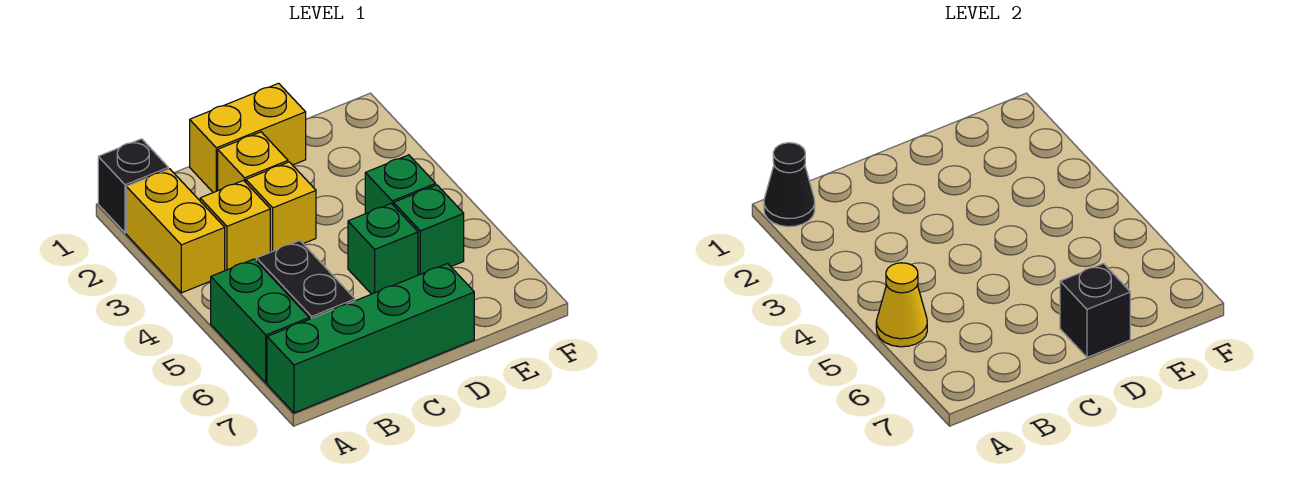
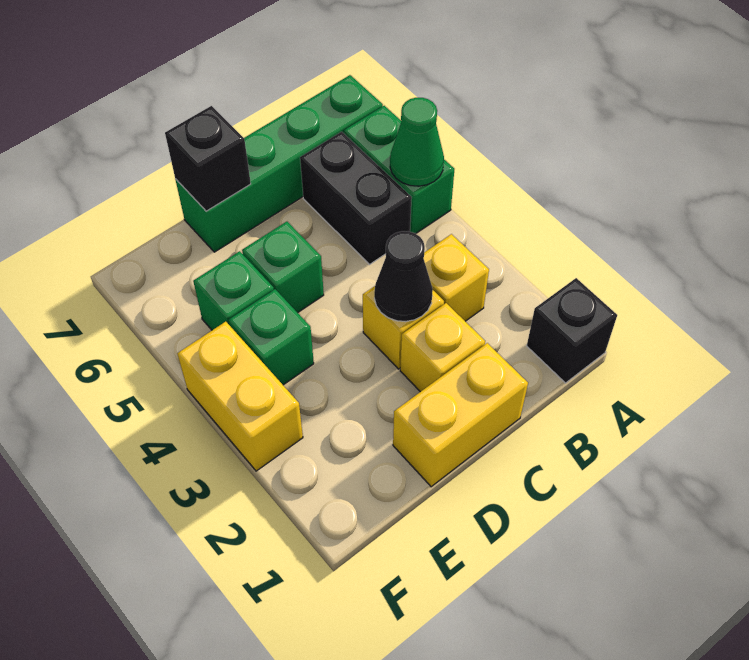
black 1x1 cone [764,143,815,227] -> black 1x1 cone moved to [374,231,433,322]
yellow 1x2 brick [126,169,225,293] -> yellow 1x2 brick moved to [177,322,303,471]
yellow 1x1 cone [876,263,927,347] -> green 1x1 cone [390,98,444,186]

